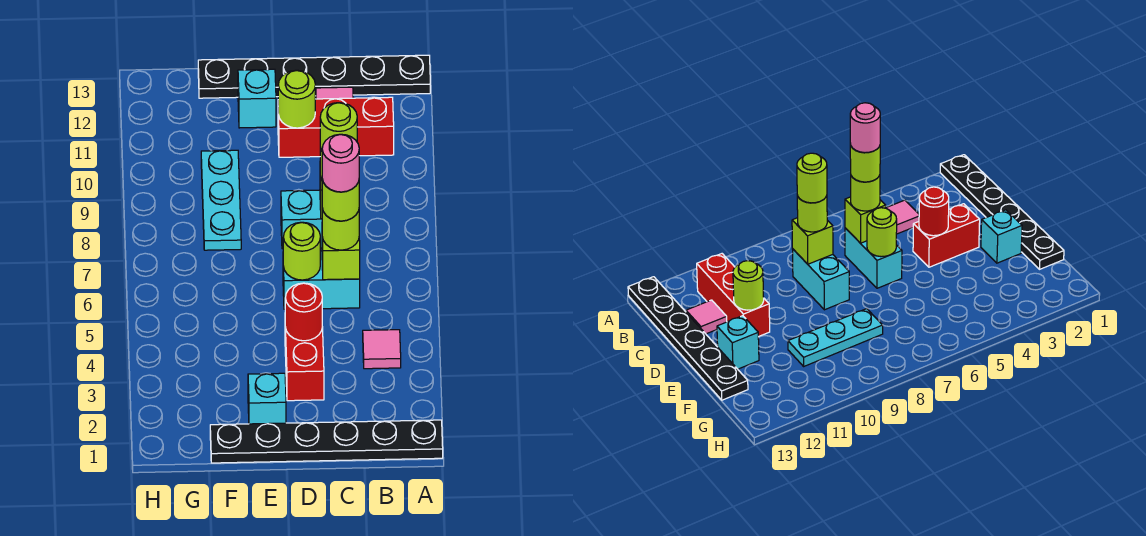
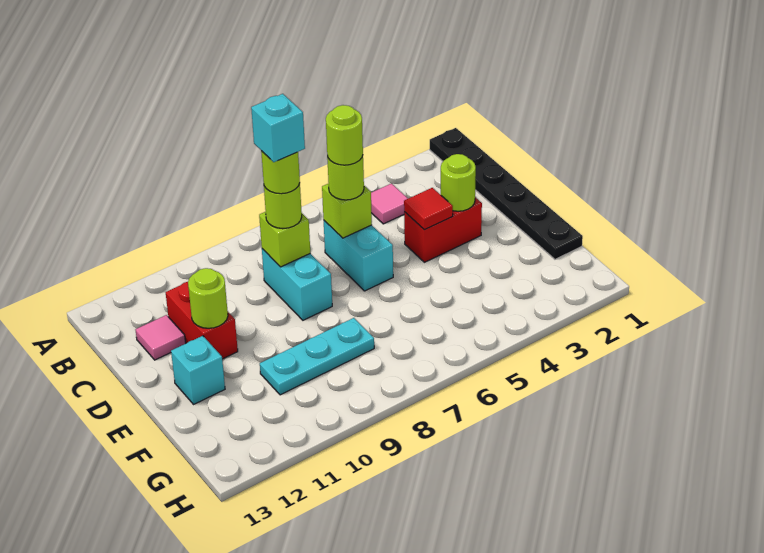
black 1x6 plate [198,55,430,98] -> none
red 1x3 brick [278,97,394,157] -> red 1x2 brick [166,282,238,359]
pink 1x1 round brick [322,134,359,192] -> none
red 1x1 round brick [285,283,322,341] -> red 1x1 tile [404,188,453,230]
lime 1x1 round brick [283,222,320,280] -> lime 1x1 round brick moved to [441,154,476,211]
cyan 1x1 brick [248,373,286,424] -> cyan 1x1 brick moved to [251,94,305,162]

